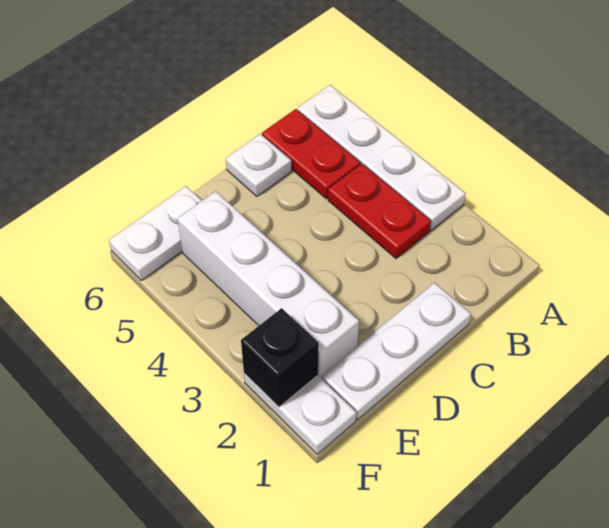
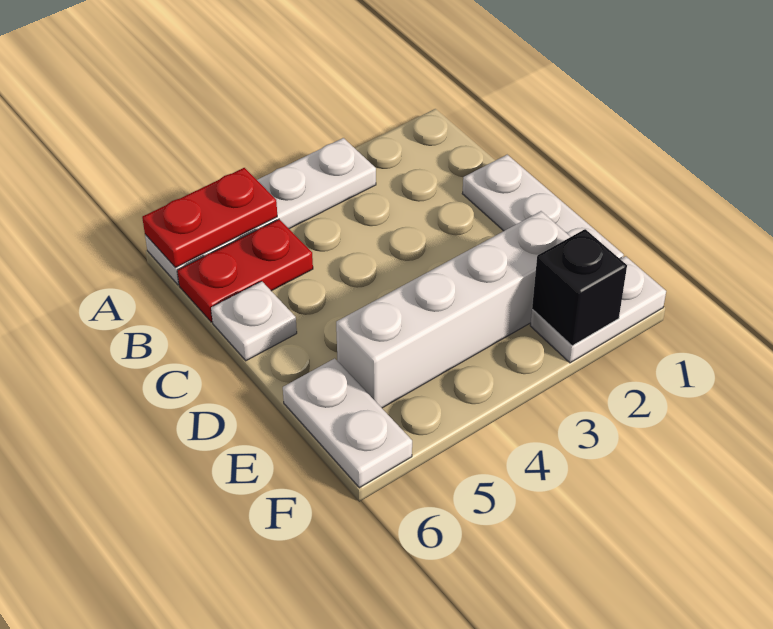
red 1x2 plate [328,164,431,258] -> red 1x2 plate moved to [142,168,277,268]

